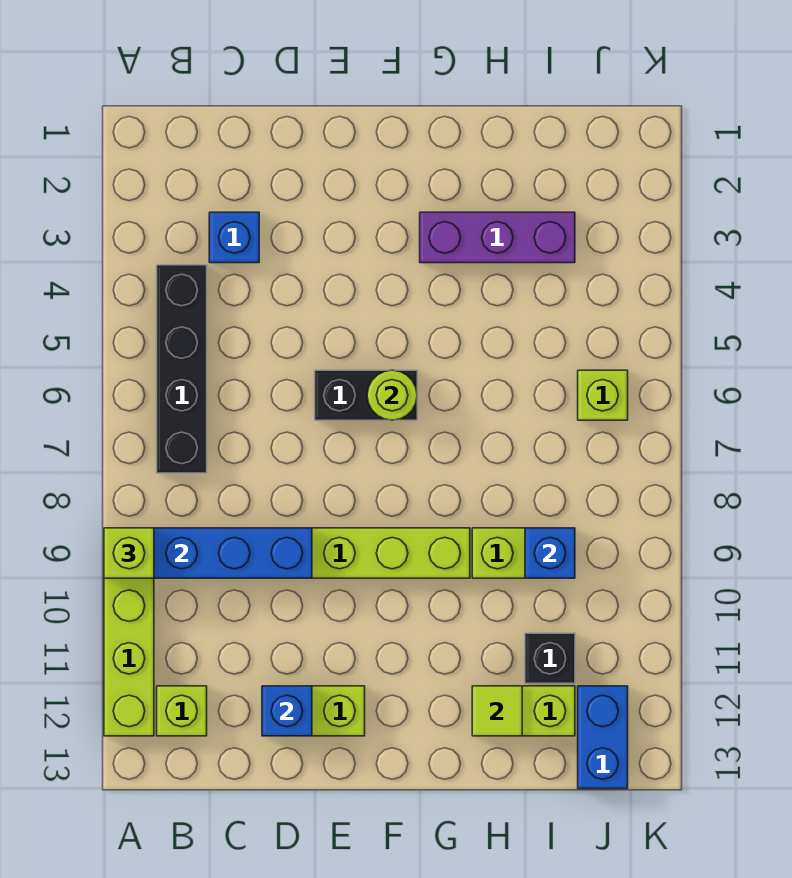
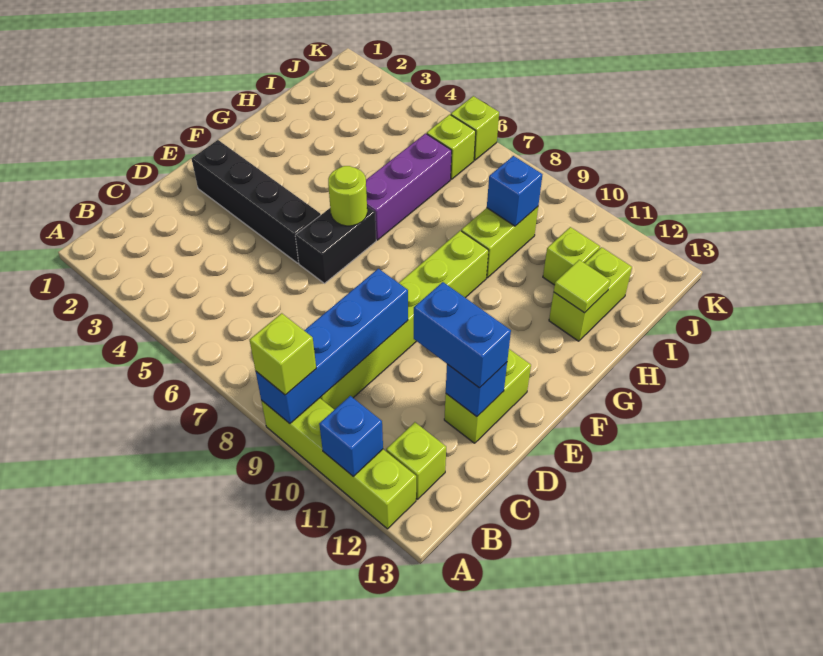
black 1x4 brick [157,265,207,473] -> black 1x4 brick moved to [191,140,321,263]
blue 1x1 brick [209,212,259,263] -> blue 1x1 brick moved to [319,396,383,476]
purple 1x3 brick [420,212,575,263] -> purple 1x3 brick moved to [366,133,452,240]
black 1x1 brick [525,633,575,683] -> lime 1x1 brick [543,227,600,285]
blue 1x2 brick [578,686,628,789] -> blue 1x2 brick moved to [414,282,511,388]
none -> lime 1x1 brick [451,96,499,160]

